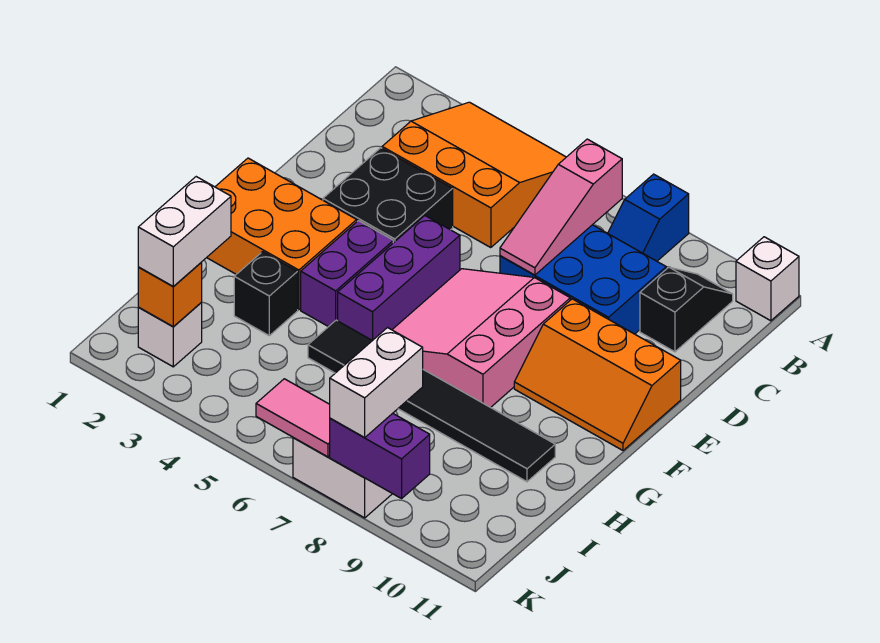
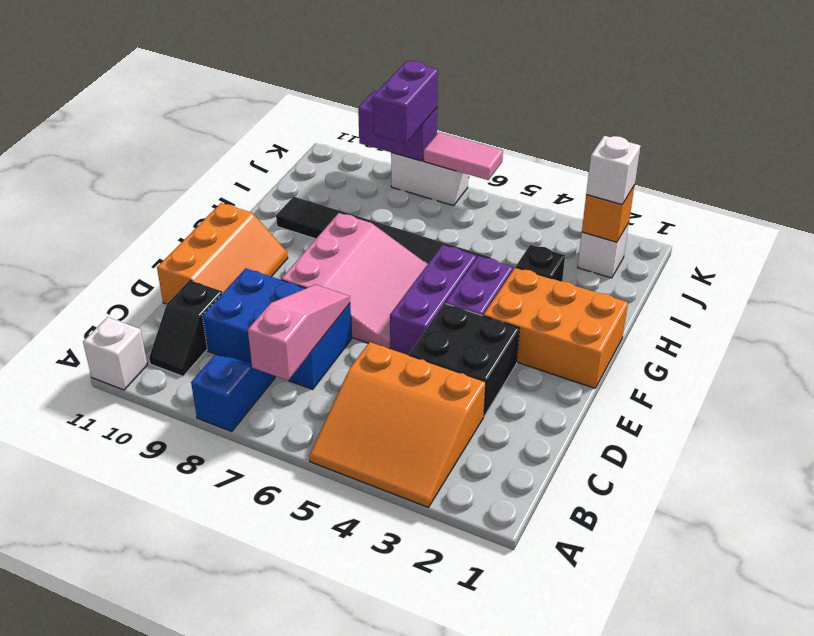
orange 2x3 slope [514,299,681,450] -> orange 2x3 slope turned to [157,203,288,304]
white 1x2 brick [138,177,231,287] -> white 1x1 brick [586,136,640,204]
white 1x2 brick [330,328,423,438] -> purple 1x2 brick [373,61,438,143]

